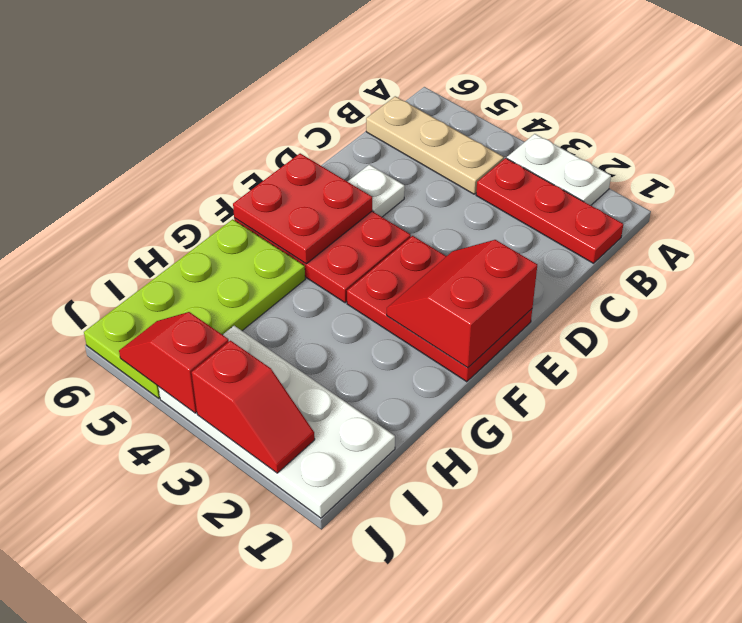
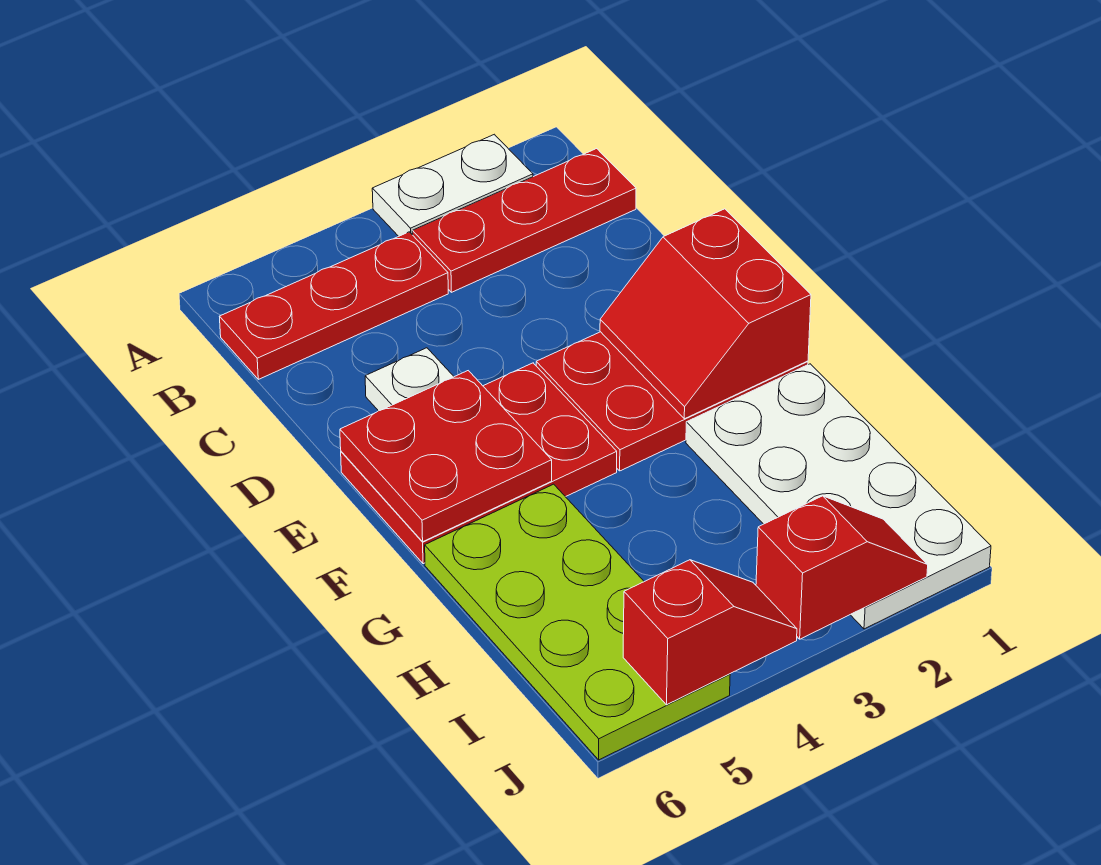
tan 1x3 plate [366,96,504,194] -> red 1x3 plate [220,232,448,379]
white 2x4 plate [158,326,395,518] -> white 2x4 plate turned to [686,364,991,629]
red 1x2 slope [119,312,229,413] -> red 1x2 slope turned to [623,560,797,705]

